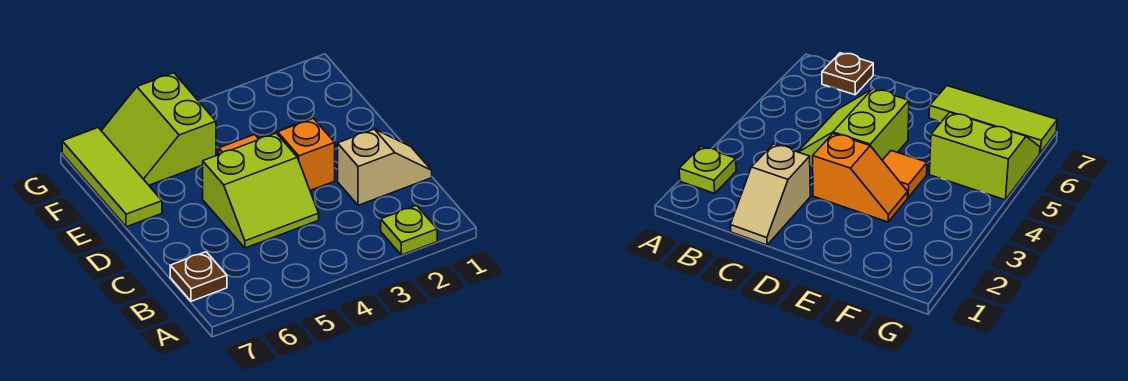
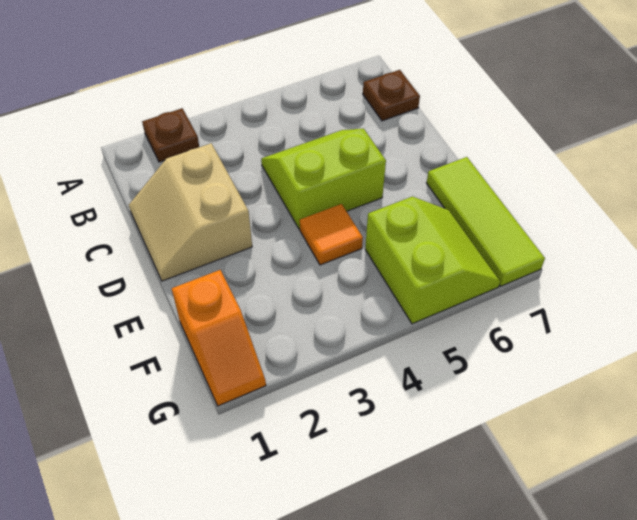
lime 1x1 plate [381,205,437,255] -> brown 1x1 plate [142,108,199,162]
tan 1x2 slope [338,129,432,205] -> tan 2x2 slope [129,143,252,281]
orange 1x2 slope [258,118,335,190] -> orange 1x2 slope moved to [172,270,266,406]

